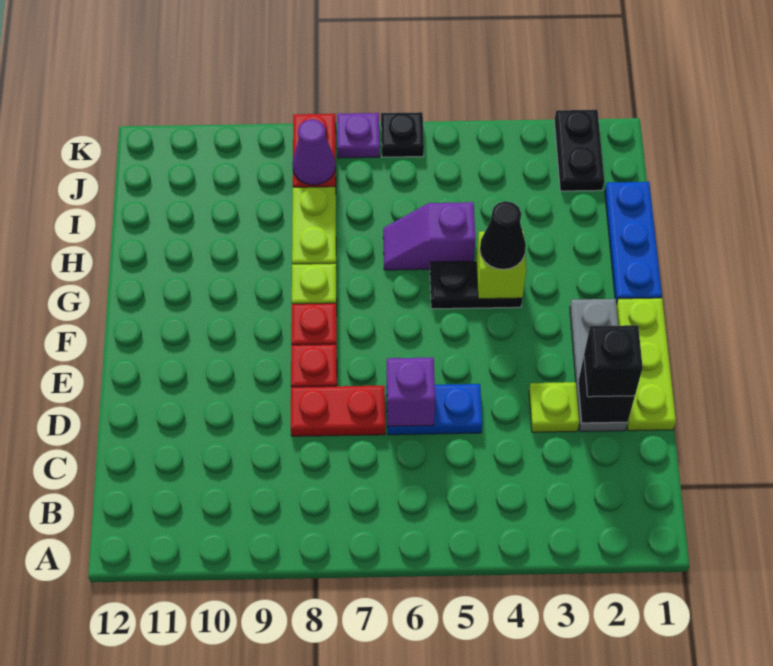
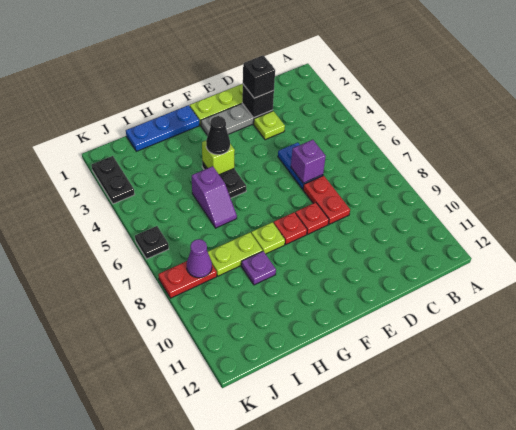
black 1x2 plate [555,110,604,191] -> black 1x2 plate turned to [92,156,135,204]
purple 1x1 plate [337,113,380,158] -> purple 1x1 plate moved to [241,251,276,285]

